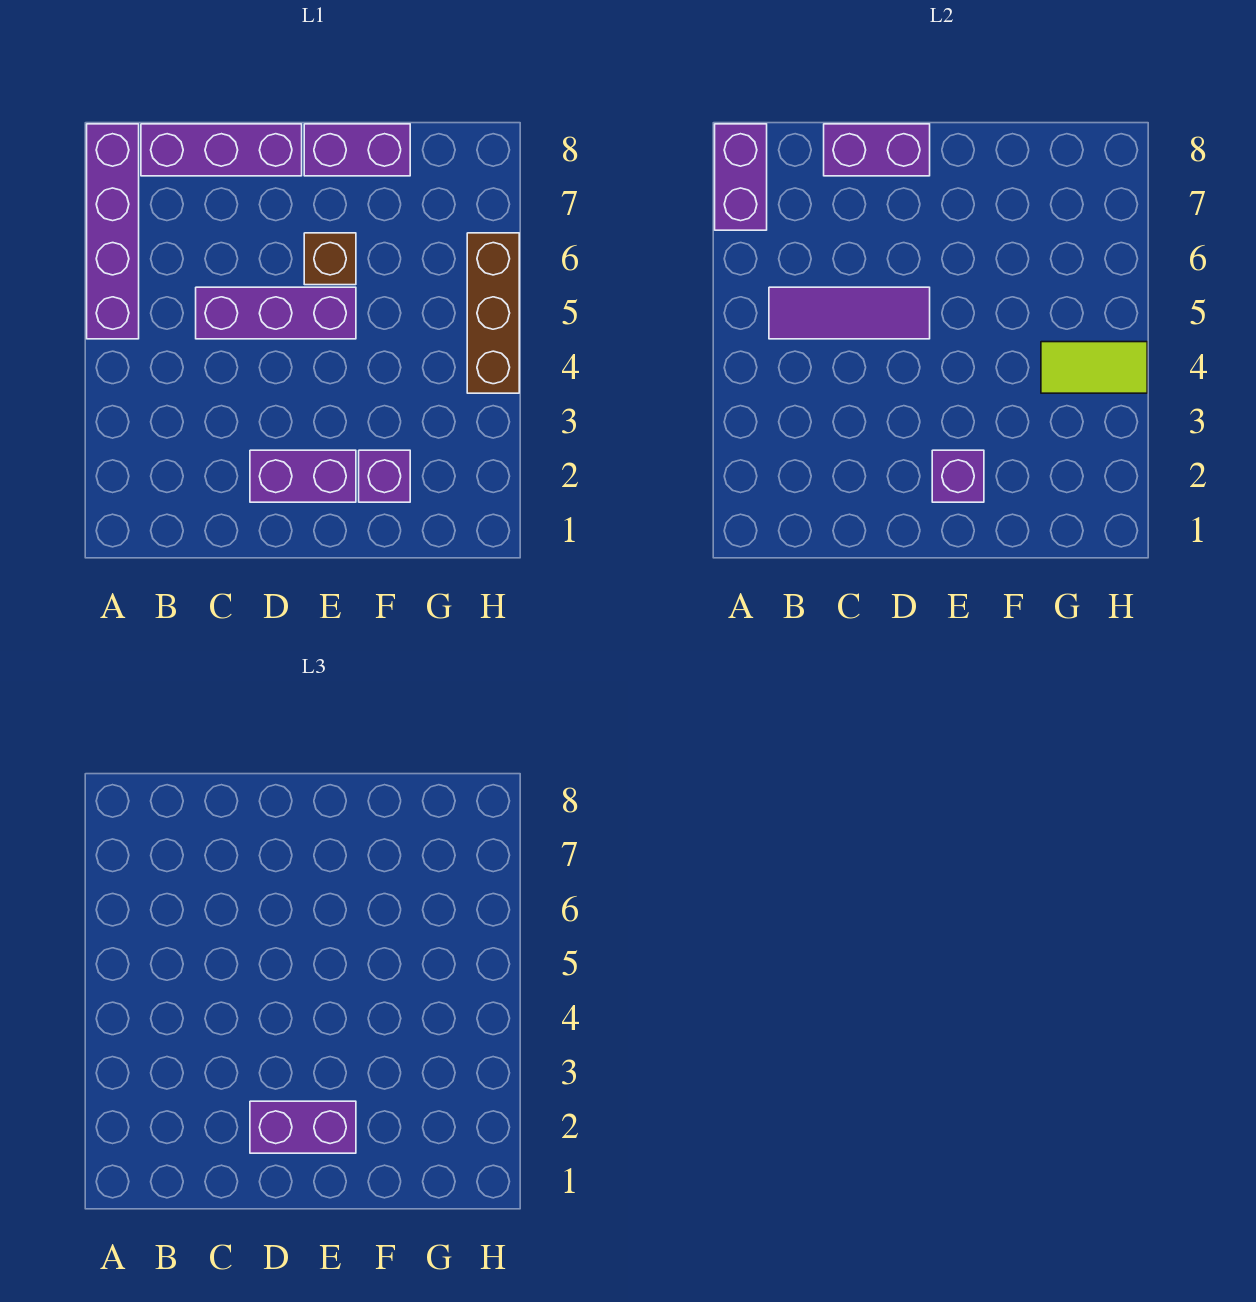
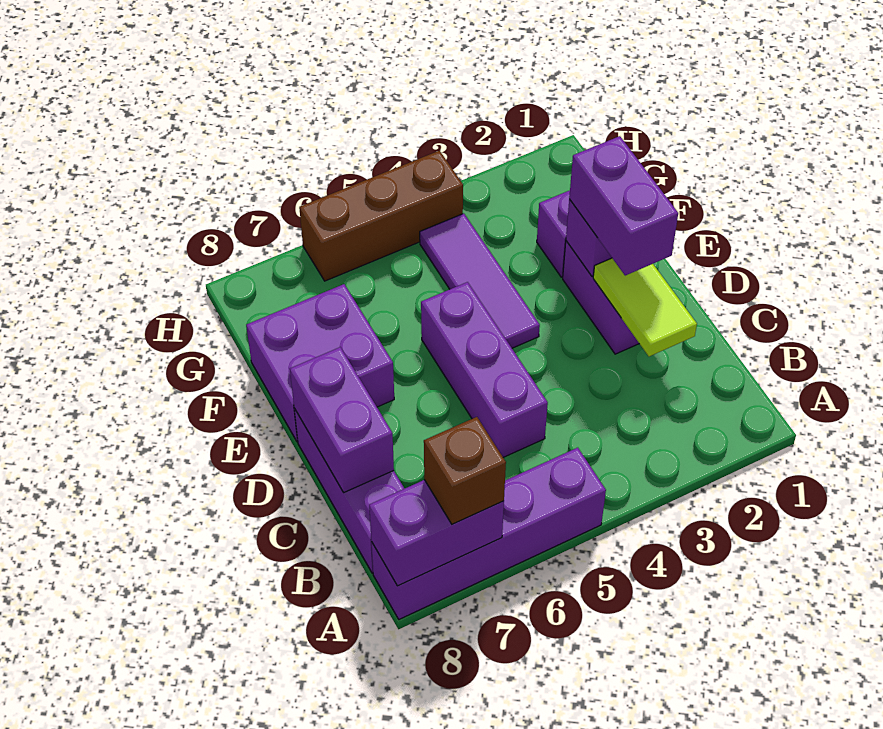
purple 1x3 tile [769,287,930,339] -> purple 1x3 tile moved to [420,214,540,348]
brown 1x1 brick [304,233,356,285] -> brown 1x1 brick moved to [424,417,506,524]
purple 1x2 brick [304,124,410,176] -> purple 2x2 brick [246,284,394,442]
lime 1x2 tile [1041,342,1147,393] -> lime 1x2 tile moved to [593,258,697,356]

